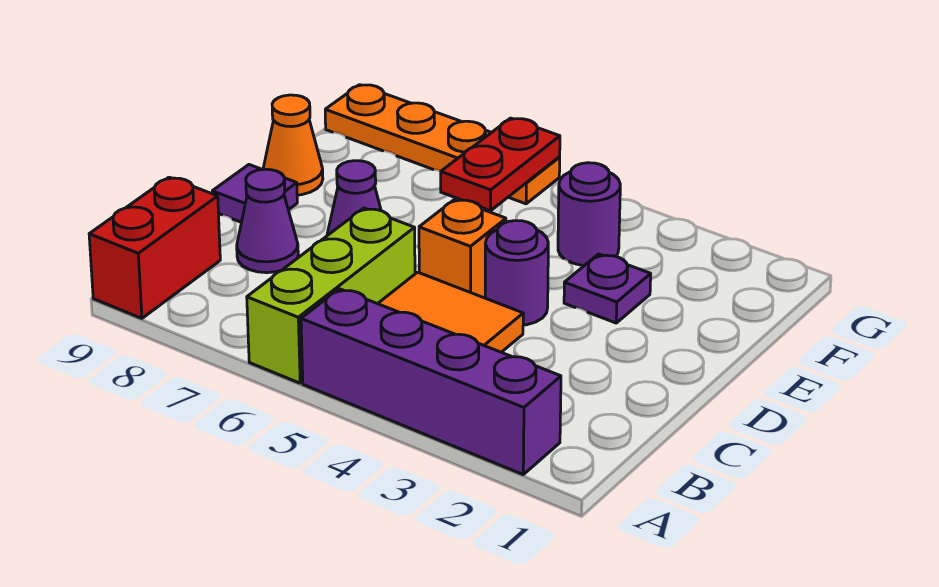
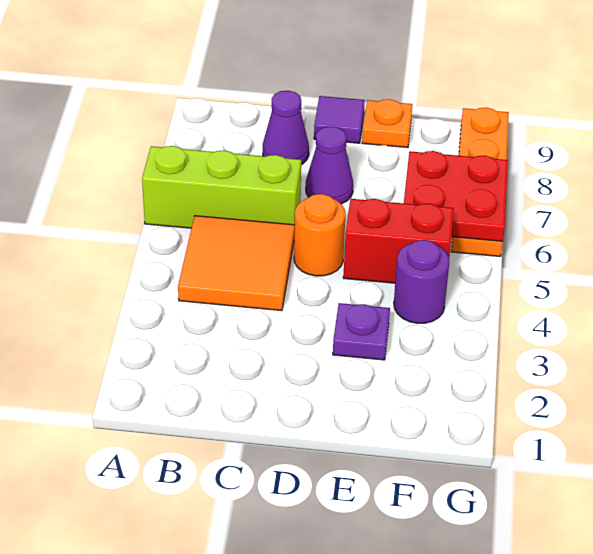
purple 1x4 brick [301,289,561,474] -> none
red 1x2 brick [89,177,220,318] -> red 1x2 brick moved to [343,199,454,283]
purple 1x1 round brick [485,220,548,325] -> none
orange 1x1 brick [419,199,506,298] -> orange 1x1 round brick [294,194,345,276]
orange 1x1 cone [263,95,323,195] -> orange 1x1 plate [362,99,412,148]
red 1x2 plate [441,118,560,211] -> red 2x2 plate [404,151,508,241]

